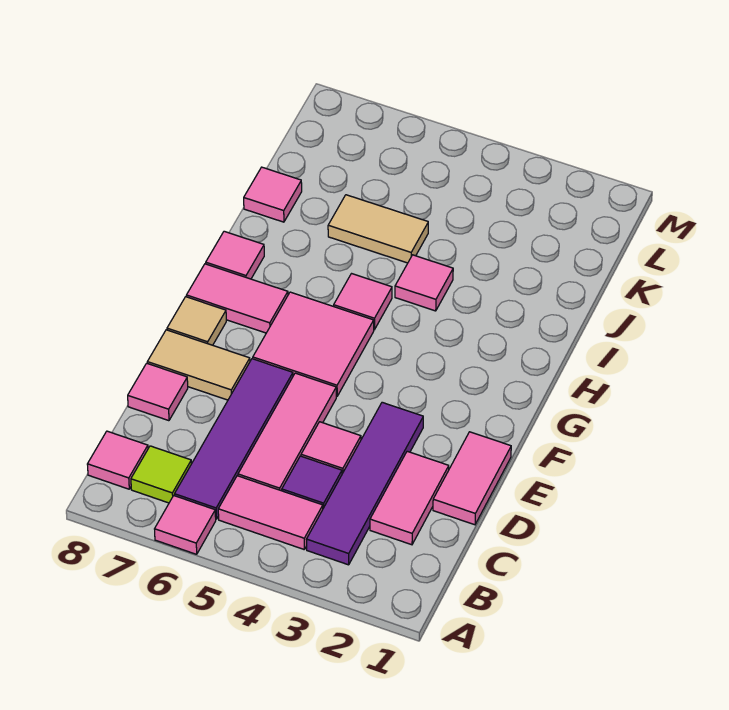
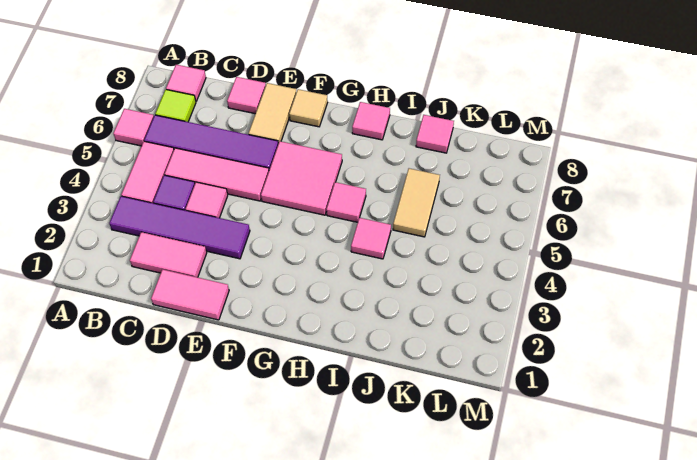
pink 1x2 tile [186,264,288,333] -> none

